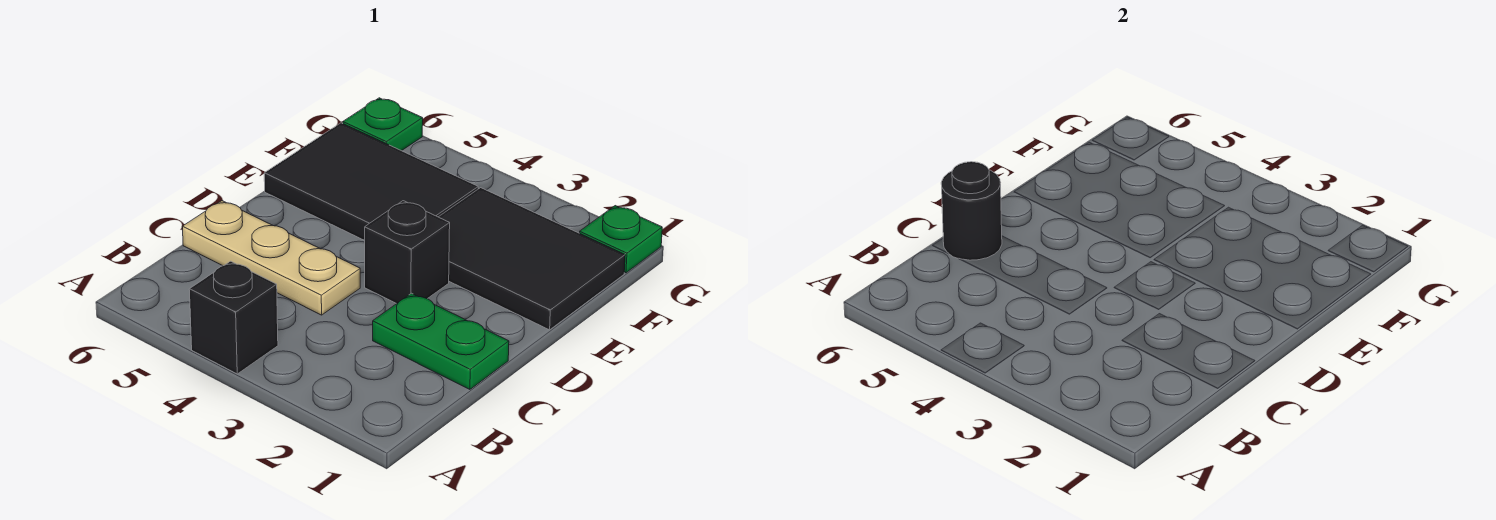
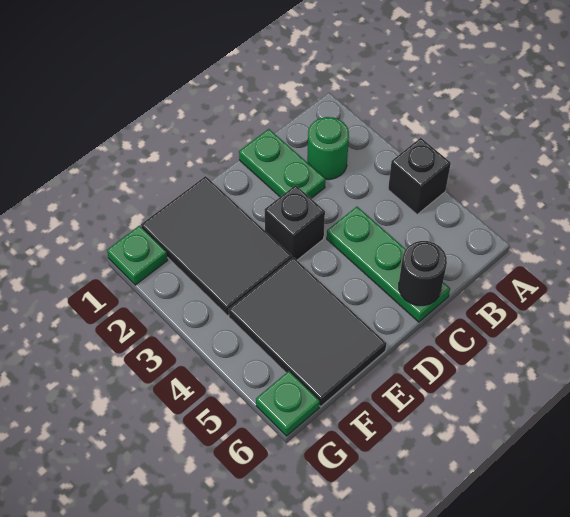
none -> green 1x1 round brick [307,117,349,180]
tan 1x3 plate [182,201,360,315] -> green 1x3 plate [327,207,450,322]

